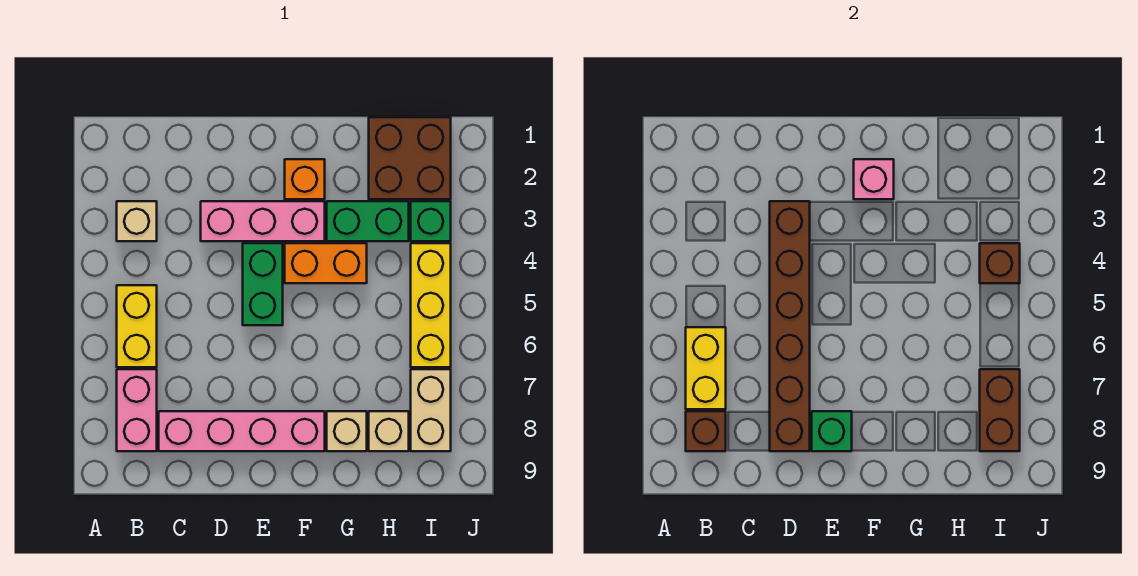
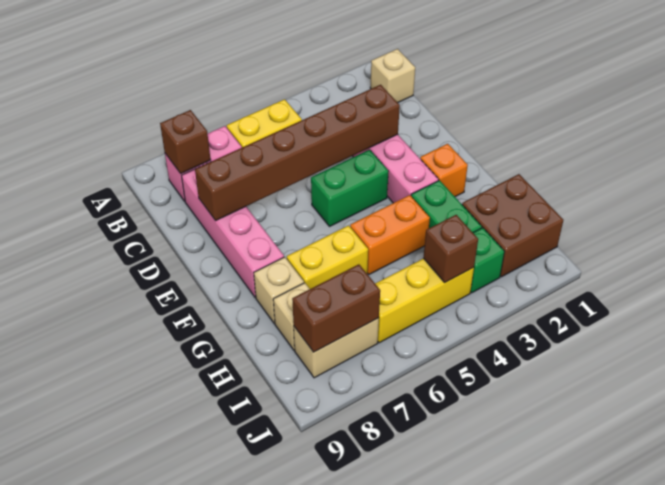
tan 1x1 brick [117,201,157,241] -> tan 1x1 brick moved to [370,49,415,103]
yellow 1x2 brick [686,327,726,409] -> yellow 1x2 brick moved to [287,225,368,289]
green 1x1 brick [812,411,852,451] -> none
pink 1x1 brick [854,159,894,199] -> none
orange 1x2 brick [285,243,367,283] -> orange 1x2 brick turned to [350,195,430,274]

